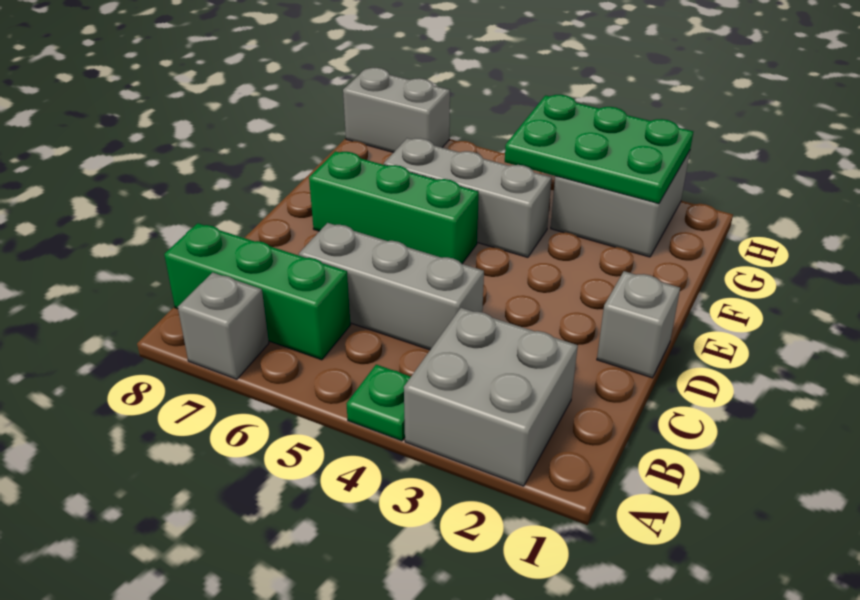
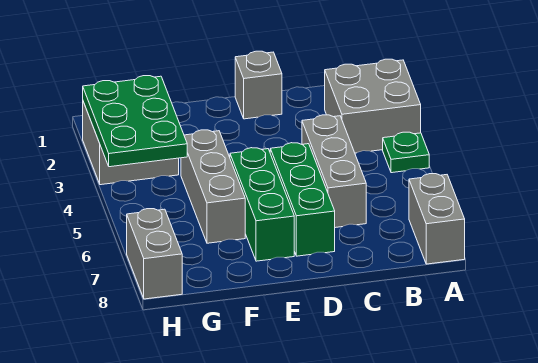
grey 1x1 brick [178,272,269,379] -> grey 1x2 brick [409,174,465,264]
green 1x3 brick [164,223,350,360] -> green 1x3 brick moved to [270,143,335,256]

